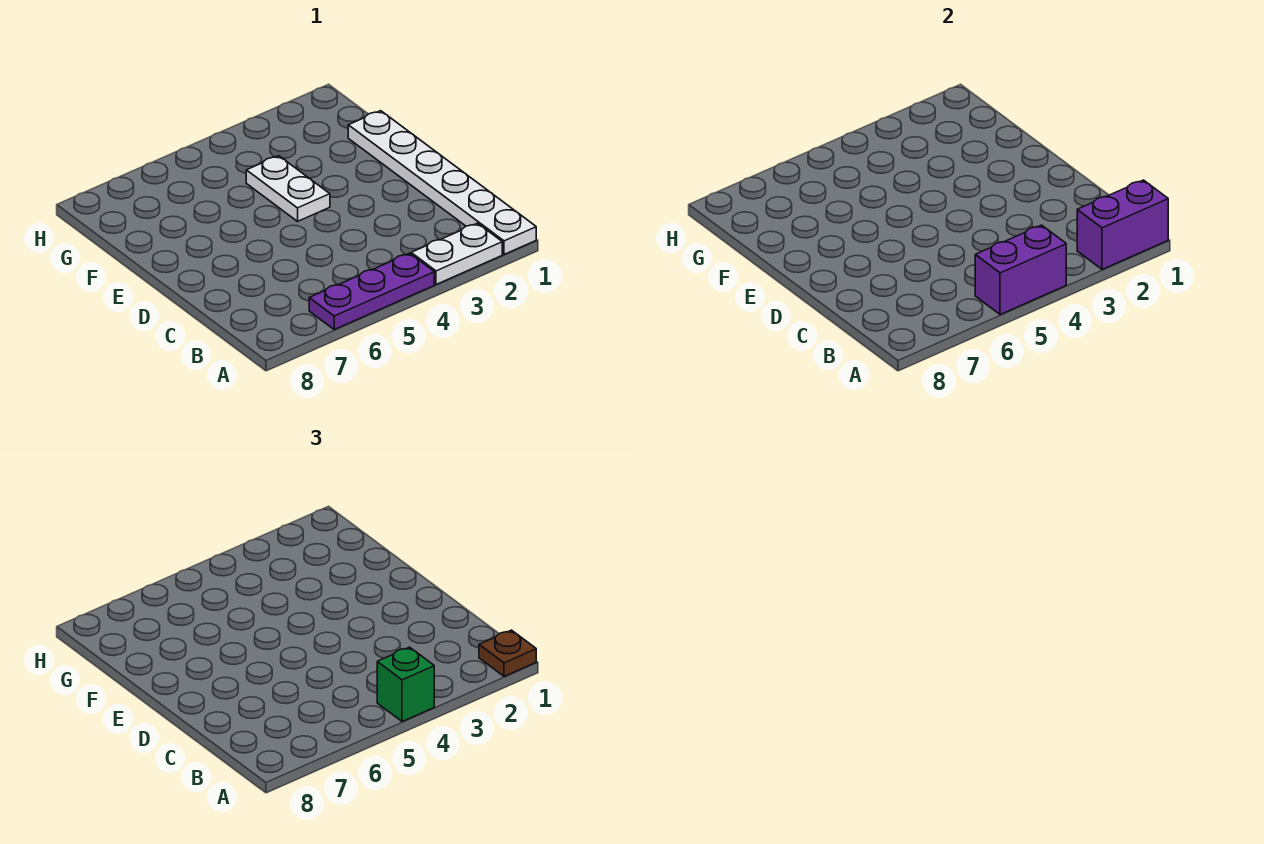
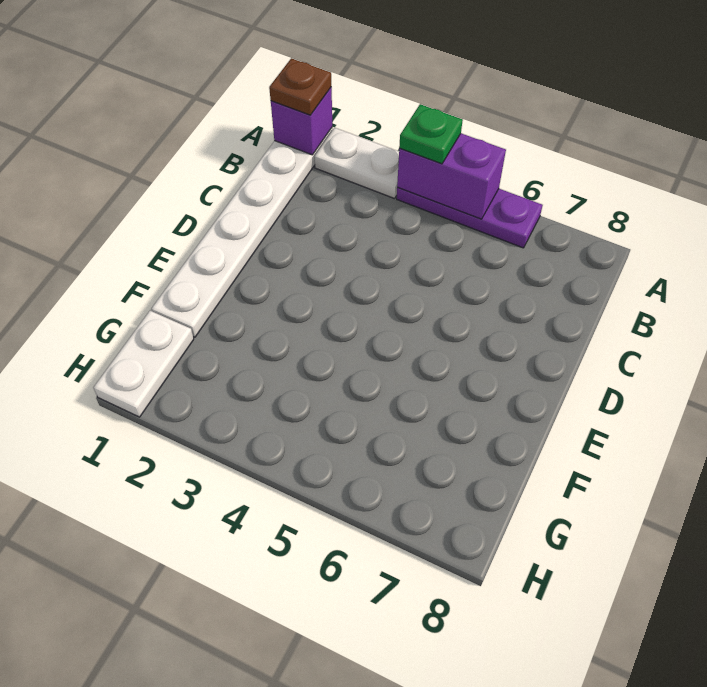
purple 1x2 brick [1077,180,1168,269] -> purple 1x1 brick [271,87,332,155]
green 1x1 brick [377,647,434,722] -> green 1x1 plate [399,104,463,164]
white 1x2 plate [246,156,330,221] -> white 1x2 plate moved to [93,311,194,417]

